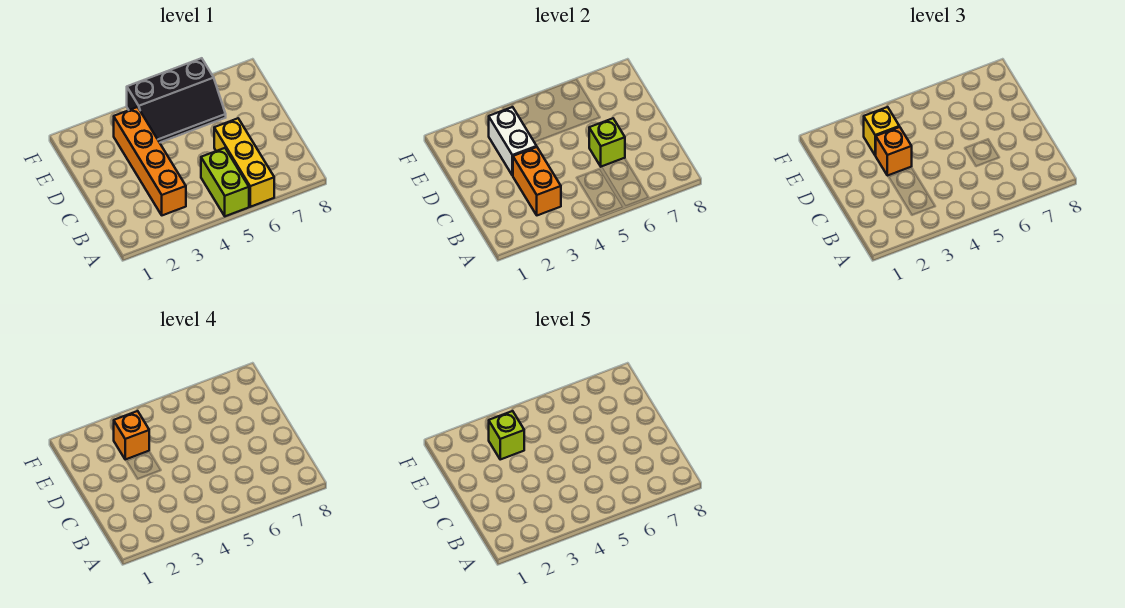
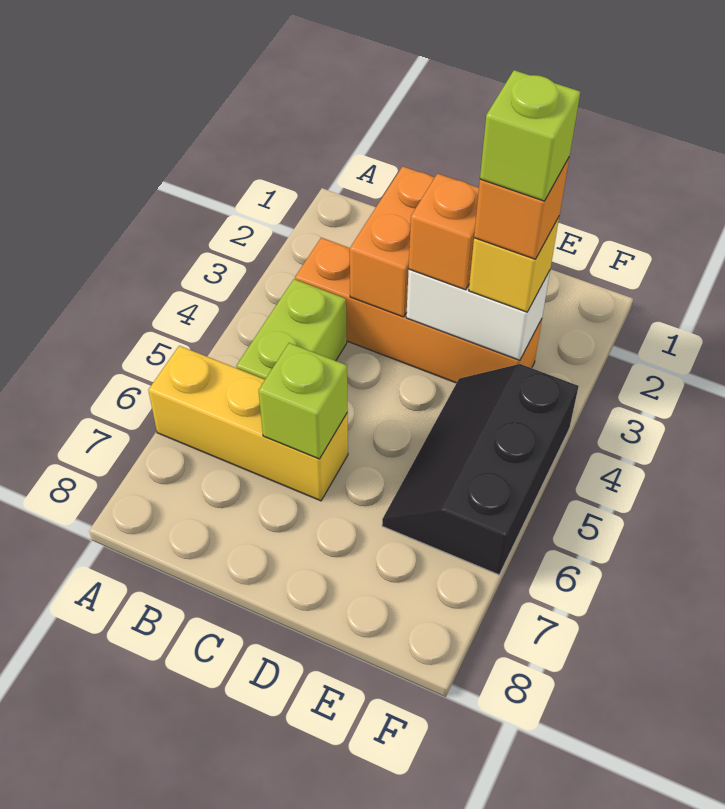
lime 1x2 brick [201,148,249,216] -> lime 1x2 brick turned to [237,279,347,379]
orange 1x2 brick [513,147,561,215] -> orange 1x2 brick turned to [350,166,435,317]

